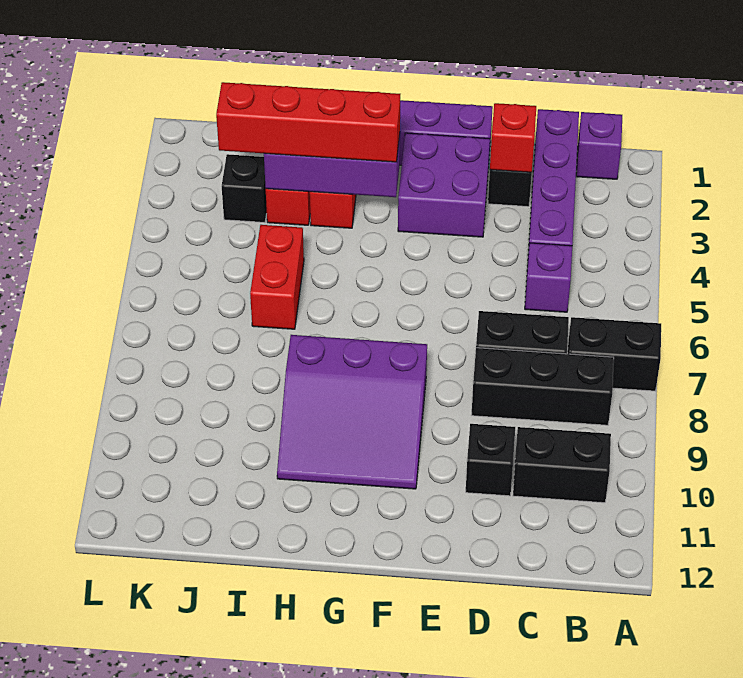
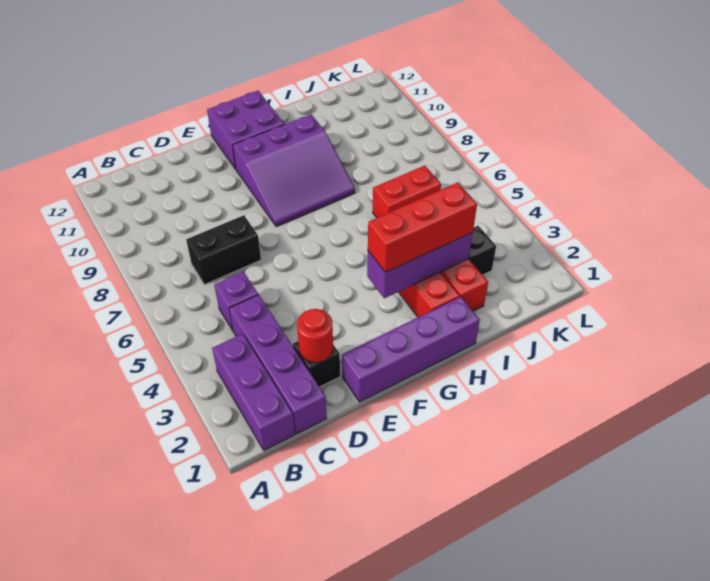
black 1x2 brick [567,317,661,391] -> none
purple 1x1 brick [576,112,622,179] -> purple 1x3 brick [212,334,295,450]
black 1x3 brick [472,348,614,425] -> none
black 1x2 brick [513,427,611,503] -> none
red 1x1 brick [490,103,536,172] -> red 1x1 round brick [297,309,333,363]
black 1x1 brick [466,424,515,496] -> none
purple 2x2 brick [398,133,490,237] -> purple 2x2 brick moved to [207,91,284,169]
purple 3x3 slope [277,335,427,489] -> purple 3x3 slope turned to [233,114,355,227]
red 1x4 brick [216,82,400,162] -> red 1x3 brick [368,183,477,272]
red 1x2 brick [250,225,304,329] -> red 1x2 brick turned to [373,165,441,218]

